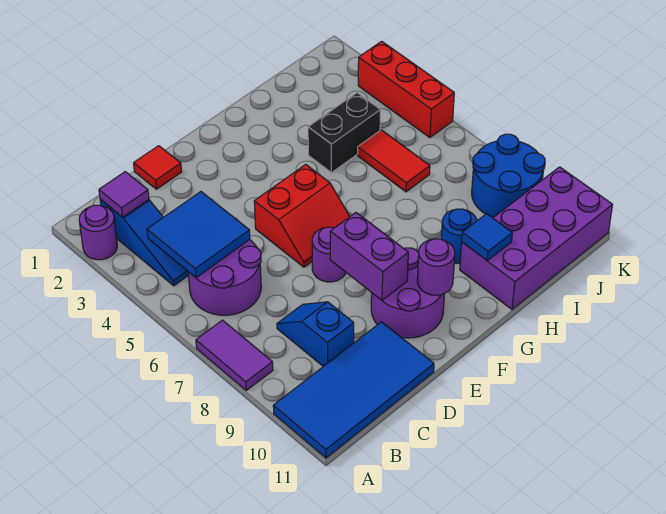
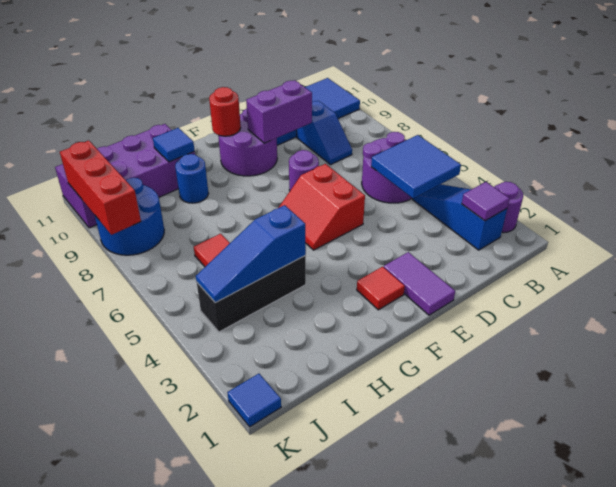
purple 1x2 tile [196,320,273,390] -> purple 1x2 tile moved to [384,252,455,315]
red 1x1 tile [134,146,182,189] -> red 1x1 tile moved to [357,267,405,310]
red 2x2 slope [254,164,350,267] -> red 2x2 slope turned to [279,164,365,250]
purple 1x2 brick [330,213,408,300] -> purple 1x2 brick turned to [246,80,312,143]
purple 1x1 round brick [417,239,455,295] -> red 1x1 round brick [209,87,241,136]
black 1x2 brick [308,93,381,173] -> black 1x3 brick [197,256,306,332]
none -> blue 1x3 slope [196,205,306,303]
none -> blue 1x1 tile [227,374,281,427]
red 1x3 brick [358,41,454,138] -> red 1x3 brick moved to [60,141,141,235]

